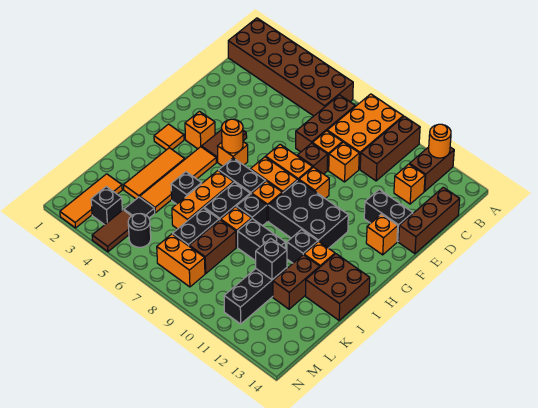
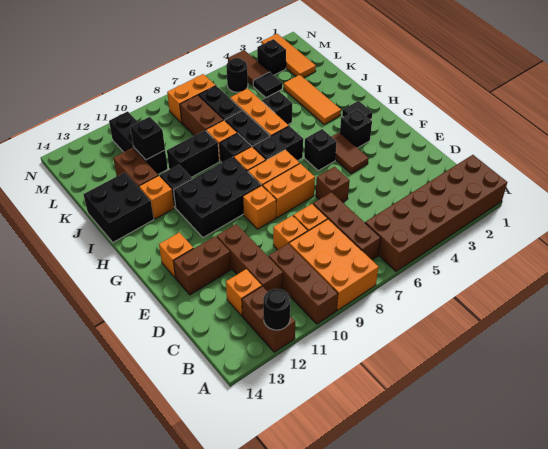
orange 1x1 round brick [429,124,451,158] -> black 1x1 round brick [263,289,290,330]
brown 1x3 brick [399,187,460,254] -> brown 1x3 brick moved to [217,224,283,291]
brown 1x1 brick [297,143,328,174] -> brown 1x1 brick moved to [316,167,350,202]
black 1x2 brick [364,190,413,242] -> brown 1x2 brick [173,236,231,295]
orange 1x1 brick [185,111,215,149] -> black 1x1 brick [340,109,372,148]
orange 1x1 brick [218,142,248,166] -> black 1x1 brick [304,129,337,171]
orange 1x1 round brick [222,119,243,153] -> none
orange 1x1 tile [154,124,184,150] -> black 1x1 tile [342,101,373,119]
orange 1x4 tile [140,147,216,213] -> none
brown 2x2 brick [305,254,370,320] -> black 2x2 brick [83,172,154,242]

